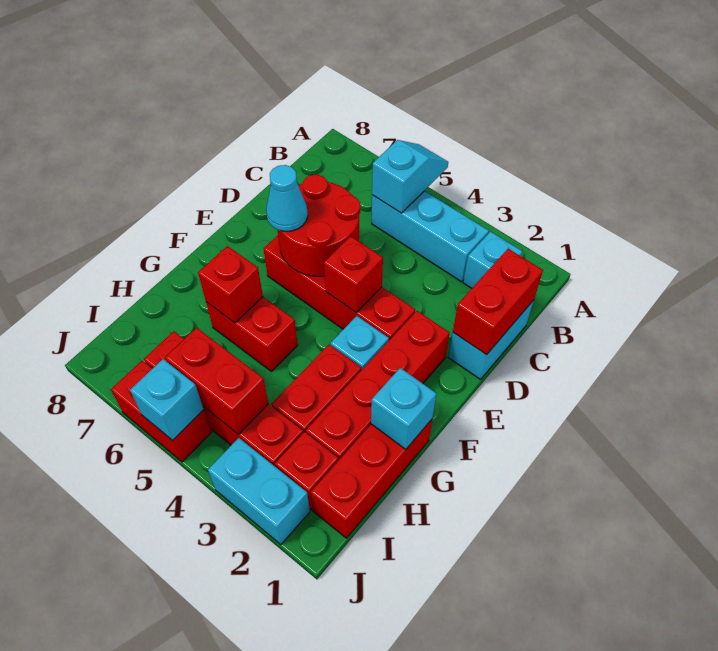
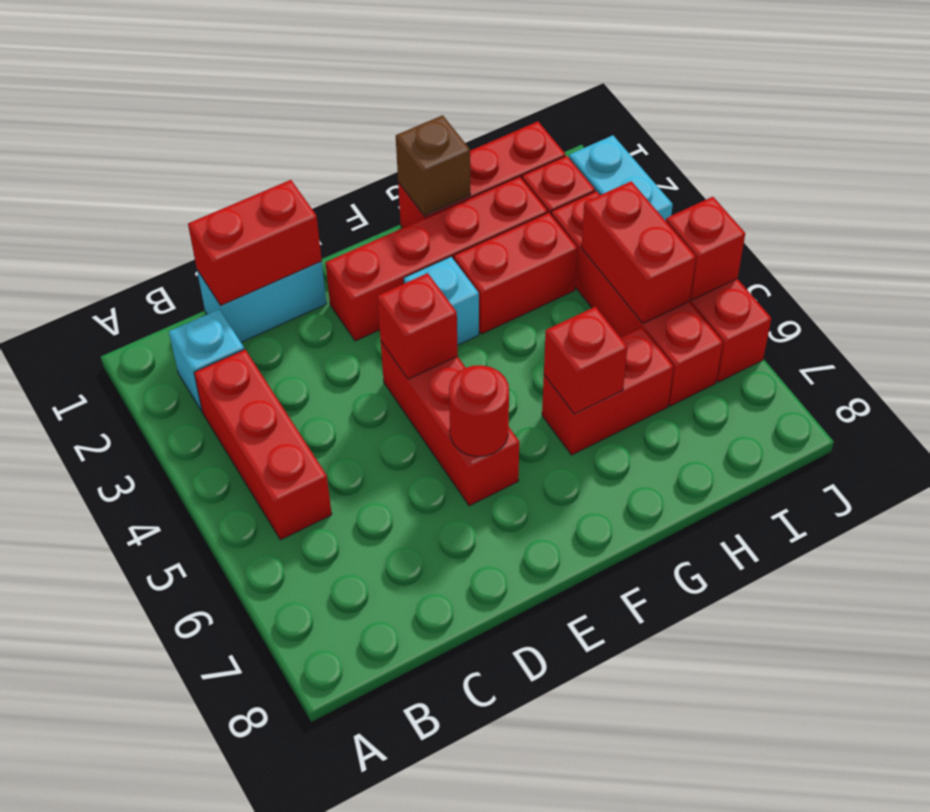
cyan 1x2 slope [372,140,448,213] -> none
cyan 1x3 brick [372,191,489,282] -> red 1x3 brick [194,349,332,540]
red 2x2 round brick [278,175,360,276] -> red 1x1 round brick [449,365,509,457]
red 1x4 brick [263,235,415,340] -> red 1x3 brick [381,342,519,506]
cyan 1x1 cone [266,165,308,231] -> none
cyan 1x1 brick [371,368,437,449] -> brown 1x1 brick [396,115,470,216]
red 1x2 brick [206,297,298,371] -> red 1x2 brick turned to [542,327,673,455]
cyan 1x1 brick [130,359,204,440] -> red 1x1 brick [666,197,745,300]

